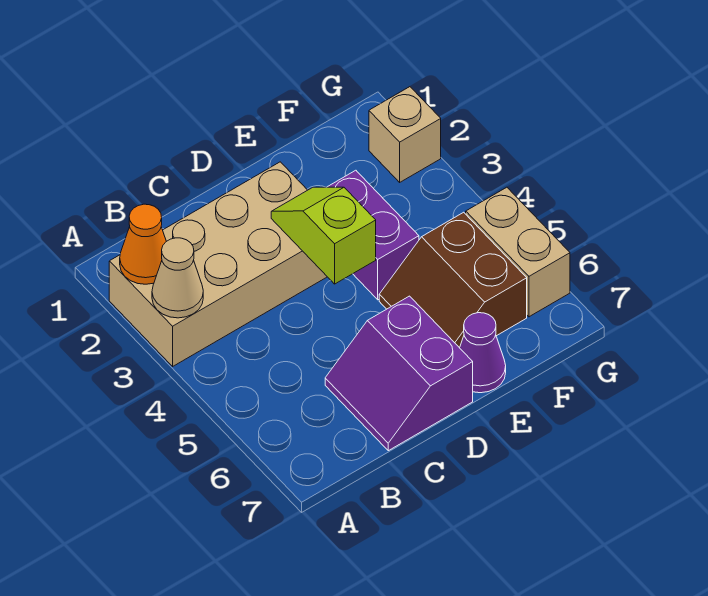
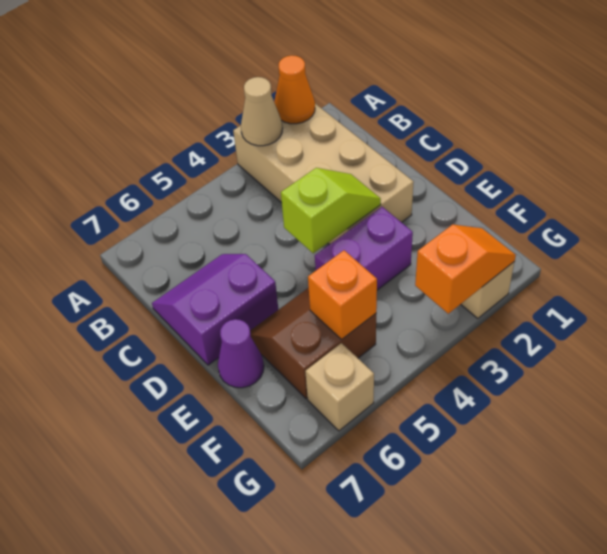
none -> orange 1x1 brick [308,250,377,339]
none -> orange 1x2 slope [415,224,516,314]
tan 1x2 brick [466,187,570,317] -> tan 1x1 brick [305,343,374,431]

